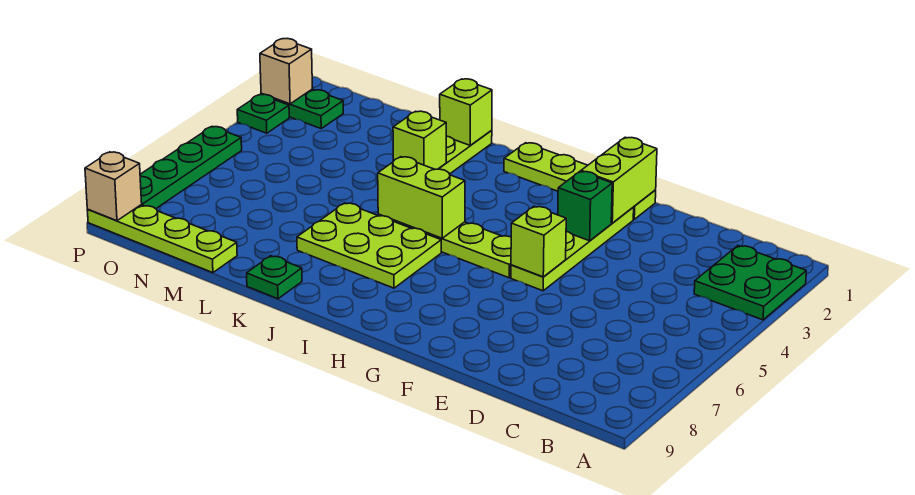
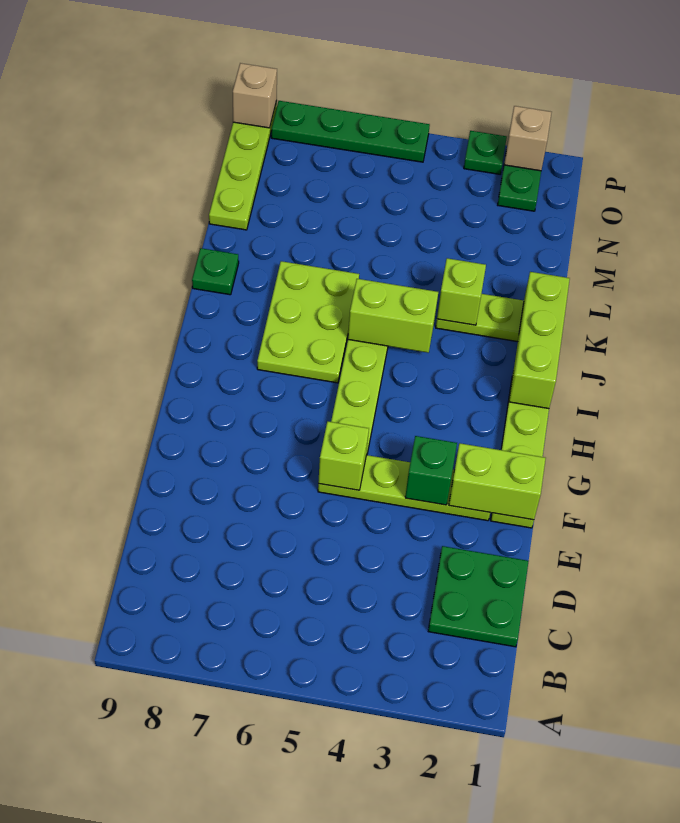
green 2x2 plate [694,246,806,320] -> green 2x2 plate moved to [428,546,529,647]
lime 1x2 brick [378,157,465,238] -> lime 1x2 brick turned to [348,279,438,353]
lime 1x1 brick [440,79,492,145] -> lime 1x3 brick [509,272,570,409]

